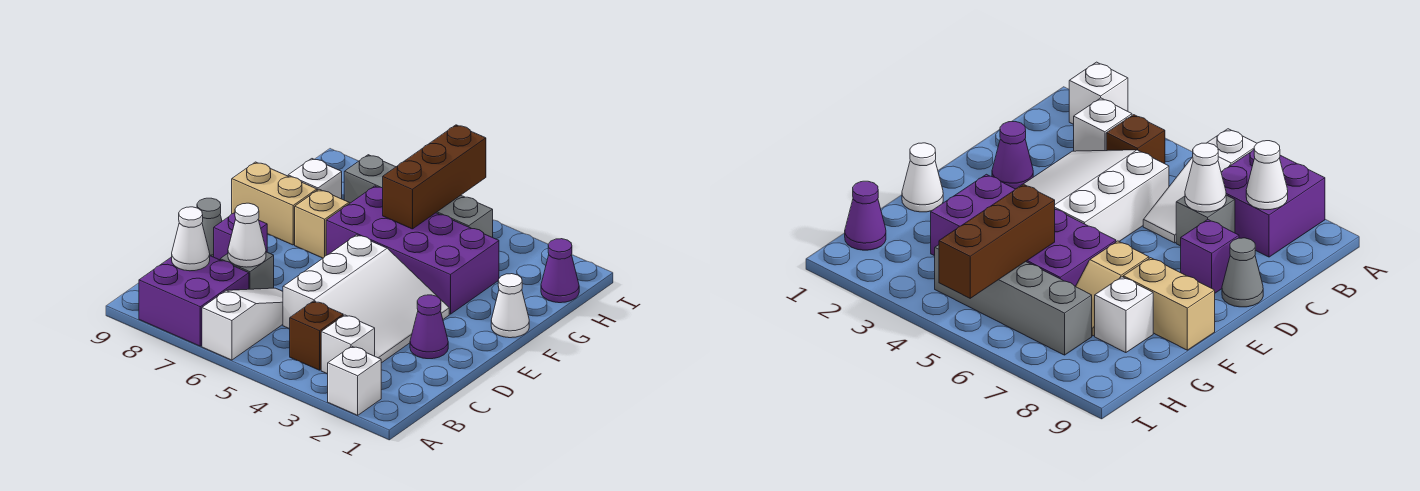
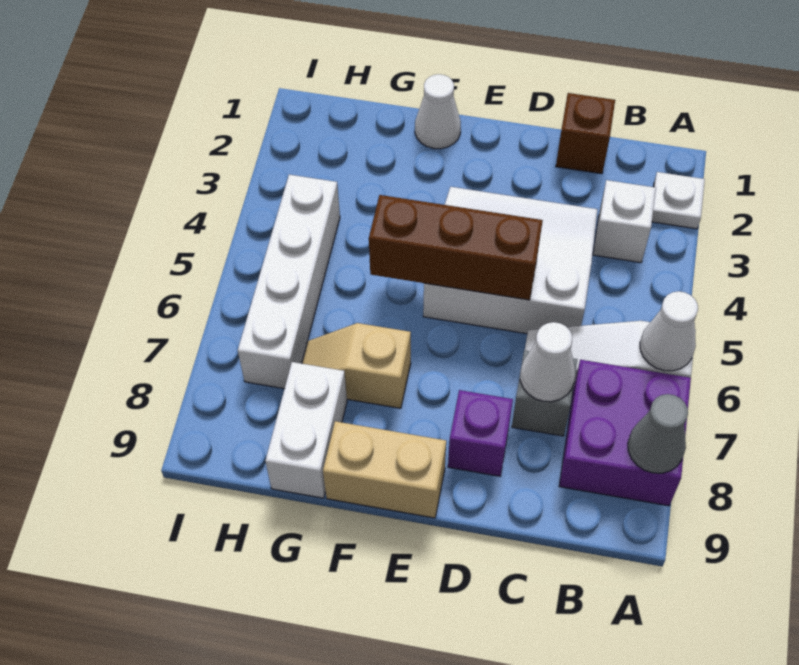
white 1x1 brick [328,346,381,415] -> white 1x1 plate [652,172,705,229]
brown 1x1 brick [290,301,343,370] -> brown 1x1 brick moved to [556,93,615,174]
white 1x1 cone [172,207,210,271] -> white 1x1 cone moved to [640,291,698,371]
purple 1x1 cone [410,295,448,359] -> none
grey 1x1 cone [197,198,222,257] -> grey 1x1 cone moved to [628,394,688,473]
purple 2x4 brick [326,186,499,314] -> none
tan 1x2 brick [232,162,317,245] -> tan 1x2 brick turned to [323,421,446,518]
brown 1x3 brick [383,125,486,229] -> brown 1x3 brick moved to [369,195,543,300]
white 1x1 brick [288,159,342,199] -> white 1x2 brick [265,362,347,498]
purple 1x1 cone [541,239,579,303] -> none
grey 1x4 brick [344,155,493,237] -> white 1x4 brick [238,175,340,389]

